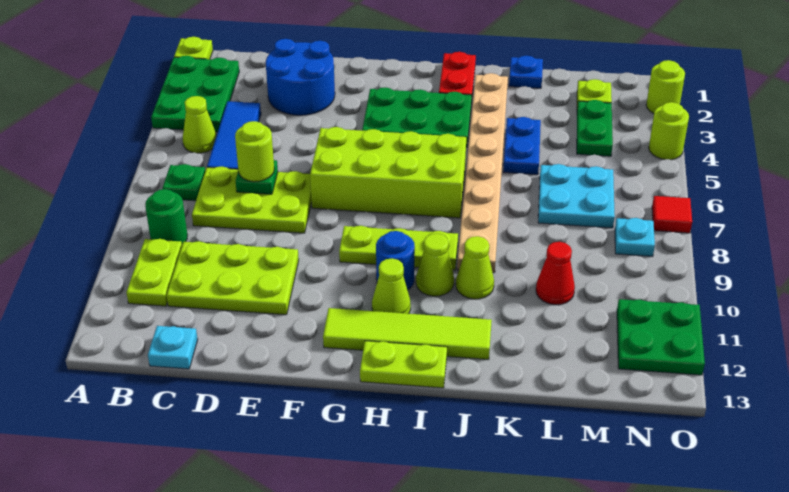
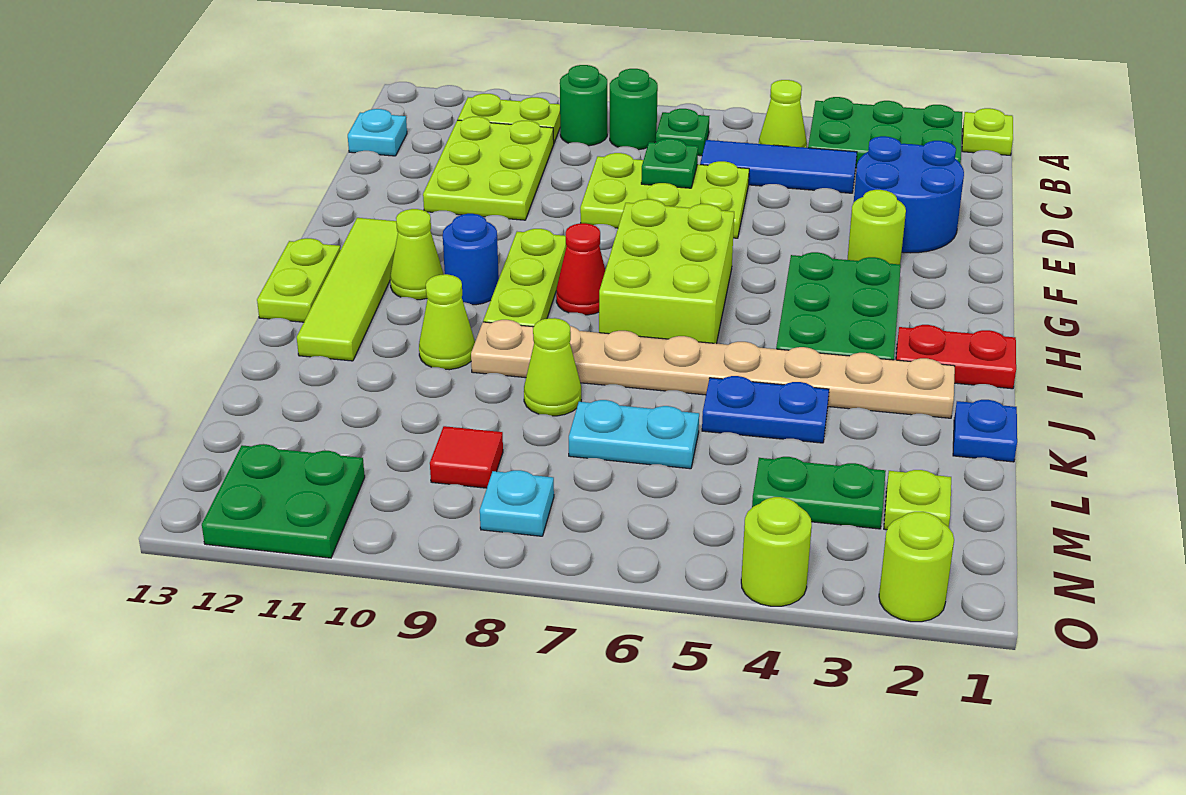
none -> green 1x1 round brick [610,69,658,150]
lime 2x3 plate [192,167,312,233] -> lime 2x3 plate turned to [580,153,749,238]
lime 1x1 round brick [235,121,274,182] -> lime 1x1 round brick moved to [847,190,906,264]
lime 2x4 brick [310,127,466,218] -> lime 2x3 brick [599,199,734,344]
lime 1x1 cone [416,234,454,296] -> lime 1x1 cone moved to [524,318,581,416]
cyan 2x2 plate [538,164,615,228] -> cyan 1x2 plate [569,400,699,469]
red 1x1 cone [536,242,575,305] -> red 1x1 cone moved to [556,223,605,315]
red 1x1 tile [652,196,692,233] -> red 1x1 tile moved to [430,426,503,488]

